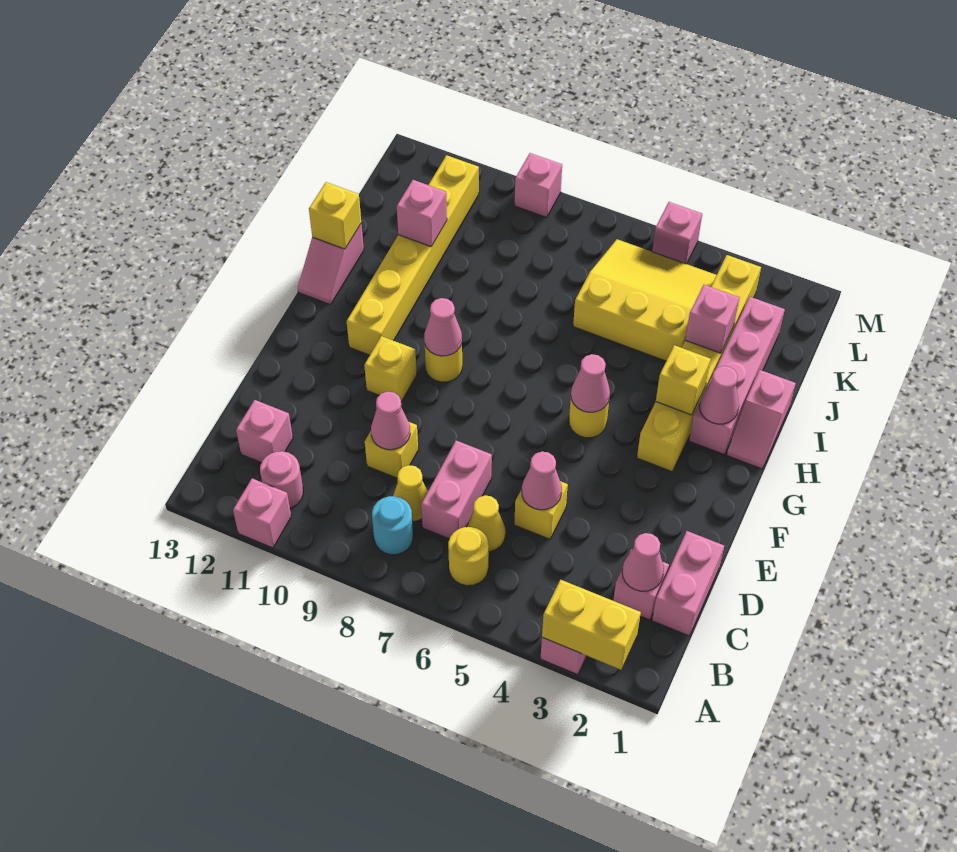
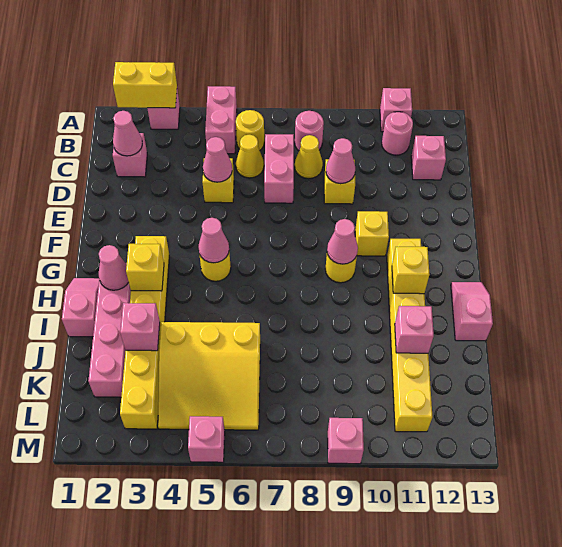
cyan 1x1 round brick [372,496,413,555] -> pink 1x1 round brick [295,111,324,151]
pink 1x2 brick [652,531,724,636] -> pink 1x2 brick moved to [205,86,237,154]
yellow 1x1 brick [309,182,361,249] -> yellow 1x1 brick moved to [392,247,430,294]

